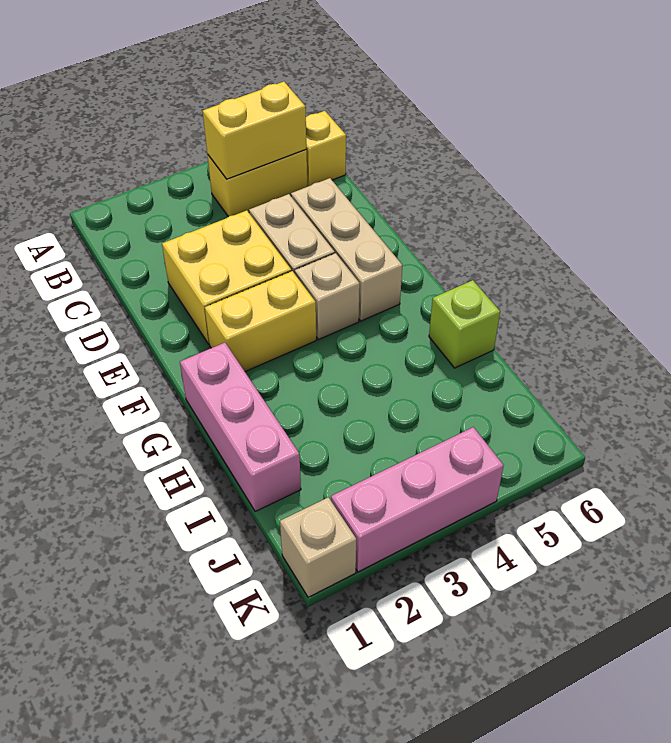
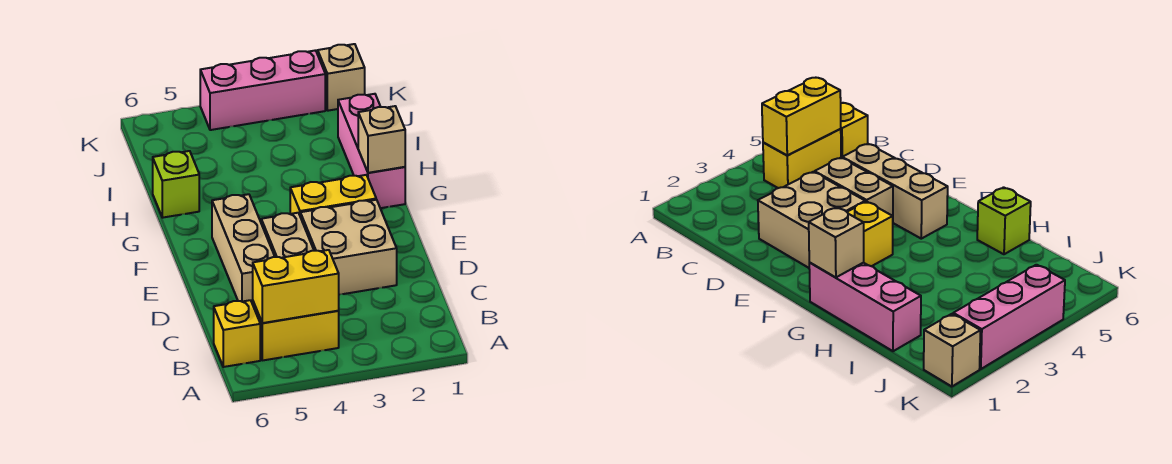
yellow 2x2 brick [162,210,291,344] -> tan 2x2 brick [300,200,397,295]
tan 1x1 brick [295,253,360,340] -> tan 1x1 brick moved to [358,106,405,173]

